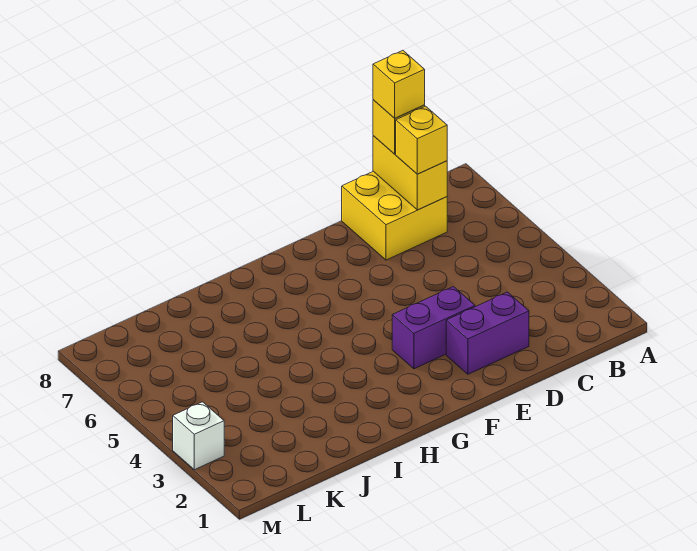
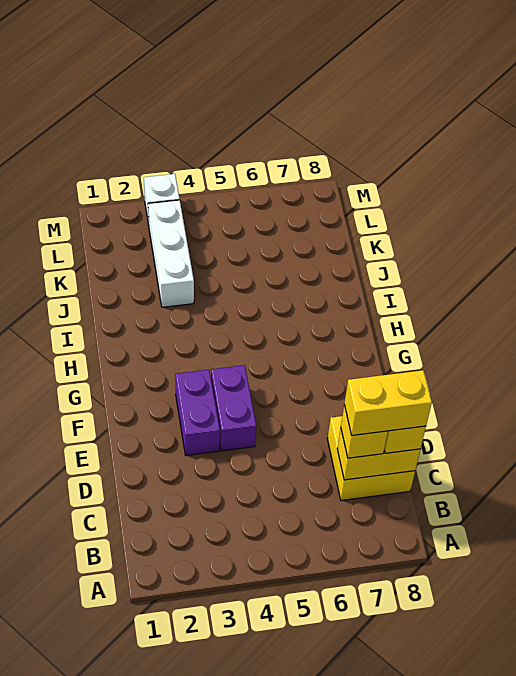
yellow 1x1 brick [373,51,425,118] -> yellow 1x2 brick [344,370,432,435]
purple 1x2 brick [446,292,529,374] -> purple 1x2 brick moved to [211,365,256,451]
none -> white 1x3 brick [148,200,194,307]

